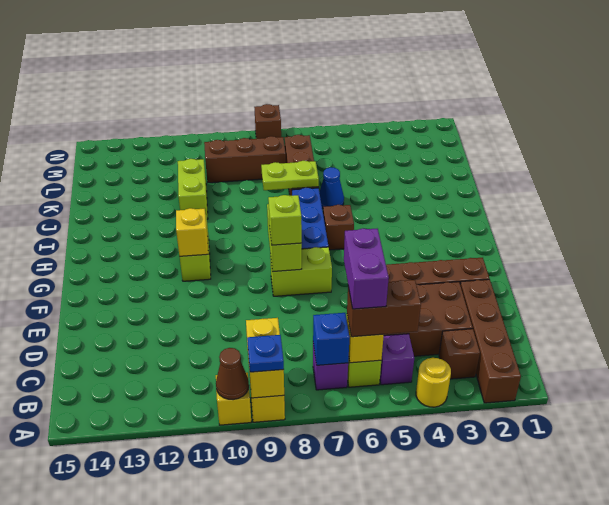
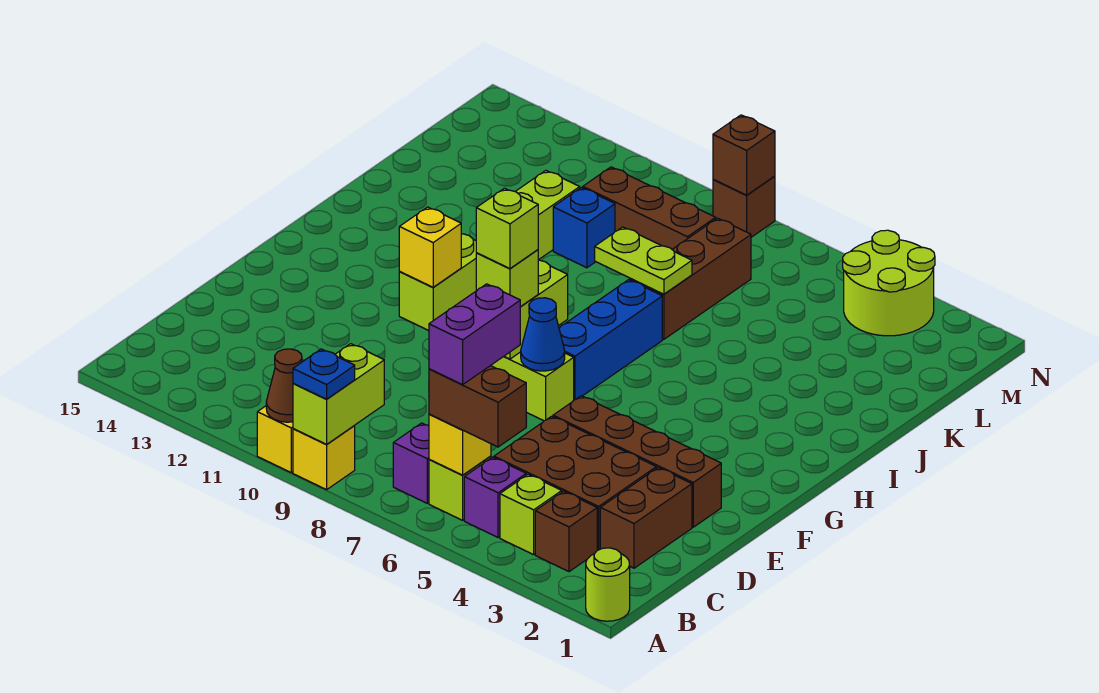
none -> lime 1x1 round brick [586,548,630,621]
brown 1x4 brick [460,279,521,403] -> brown 1x2 brick [600,468,692,568]
yellow 1x1 round brick [416,358,451,407] -> none
yellow 1x2 brick [246,318,284,398] -> lime 1x2 brick [293,344,384,444]
none -> lime 1x1 brick [500,474,562,555]
blue 1x1 brick [313,313,350,365] -> blue 1x1 brick moved to [553,188,615,268]
none -> lime 1x1 brick [476,188,538,268]
brown 1x1 brick [323,205,354,250] -> brown 1x1 brick moved to [713,115,775,195]
blue 1x1 cone [319,167,344,208] -> blue 1x1 cone moved to [521,298,565,371]
none -> lime 2x2 round brick [843,230,935,336]

